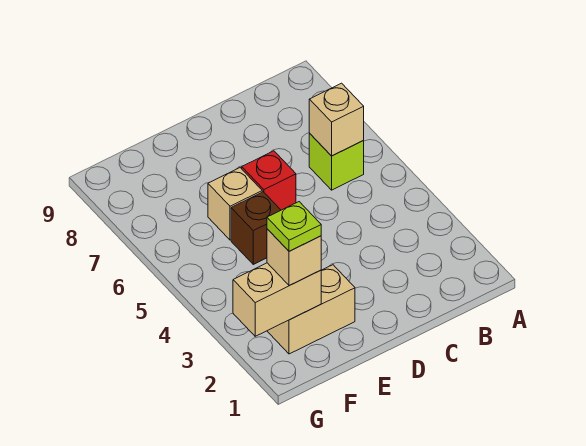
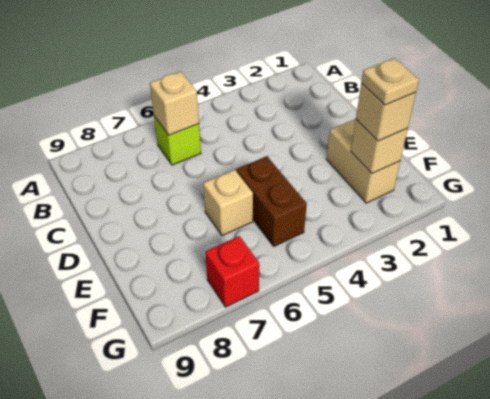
red 1x1 brick [242,151,296,210] -> red 1x1 brick moved to [205,236,259,307]
brown 1x1 brick [231,192,281,264] -> brown 1x2 brick [236,156,307,246]
tan 1x2 brick [233,263,321,336] -> tan 1x1 brick [351,119,408,173]
lime 1x1 plate [267,202,321,251] -> tan 1x1 plate [361,58,419,105]

